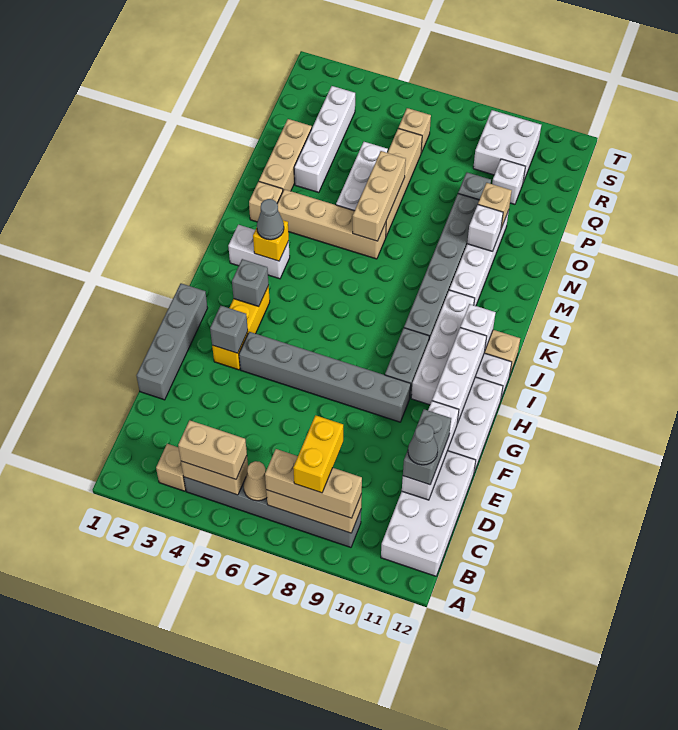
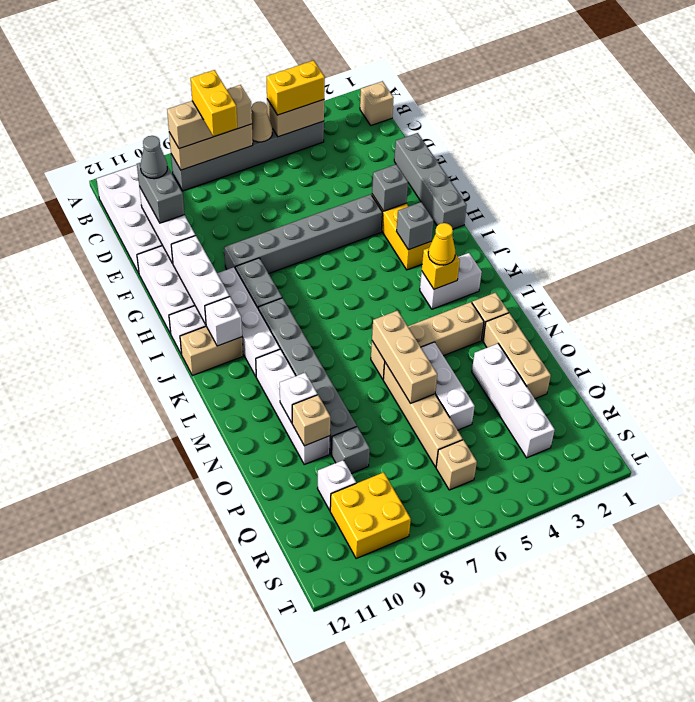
tan 1x1 brick [156,444,186,491] -> tan 1x1 brick moved to [360,81,394,125]
tan 1x2 brick [178,420,247,479] -> yellow 1x2 brick [266,60,325,115]
grey 1x1 cone [257,199,284,240] -> yellow 1x1 cone [428,223,455,265]
white 2x2 brick [473,110,541,182] -> yellow 2x2 brick [330,472,411,559]

